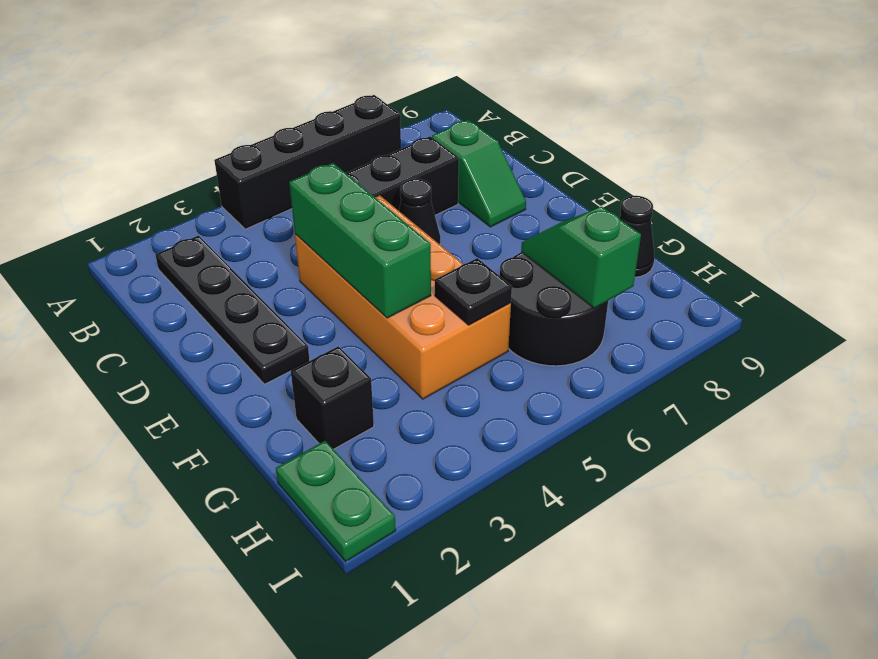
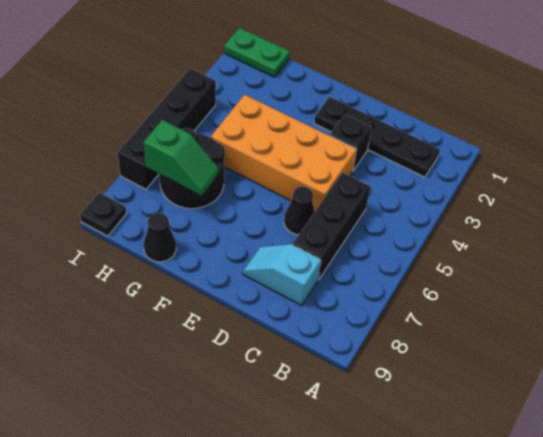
black 1x4 brick [214,95,401,229] -> black 1x4 brick moved to [118,68,216,189]
green 1x2 slope [432,120,526,227] -> cyan 1x2 slope [243,244,321,306]
green 1x3 brick [289,163,431,318] -> none
black 1x1 brick [291,346,374,449] -> black 1x1 brick moved to [330,114,372,171]
black 1x1 plate [435,258,512,325] -> black 1x1 plate moved to [80,193,126,236]

